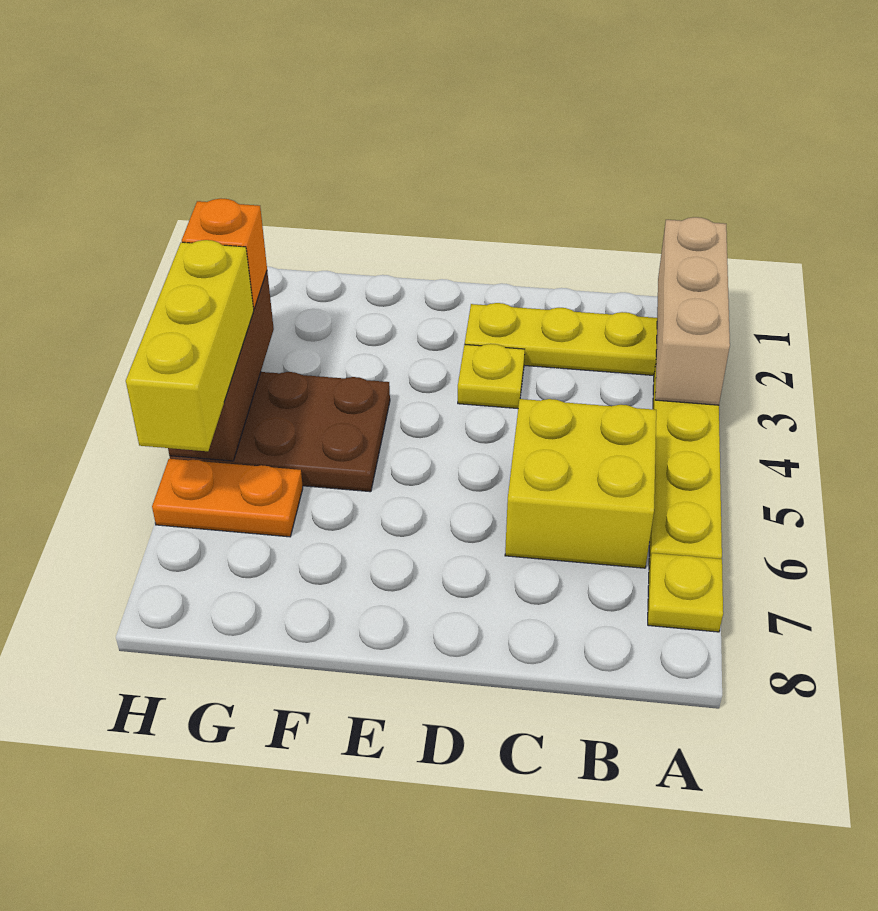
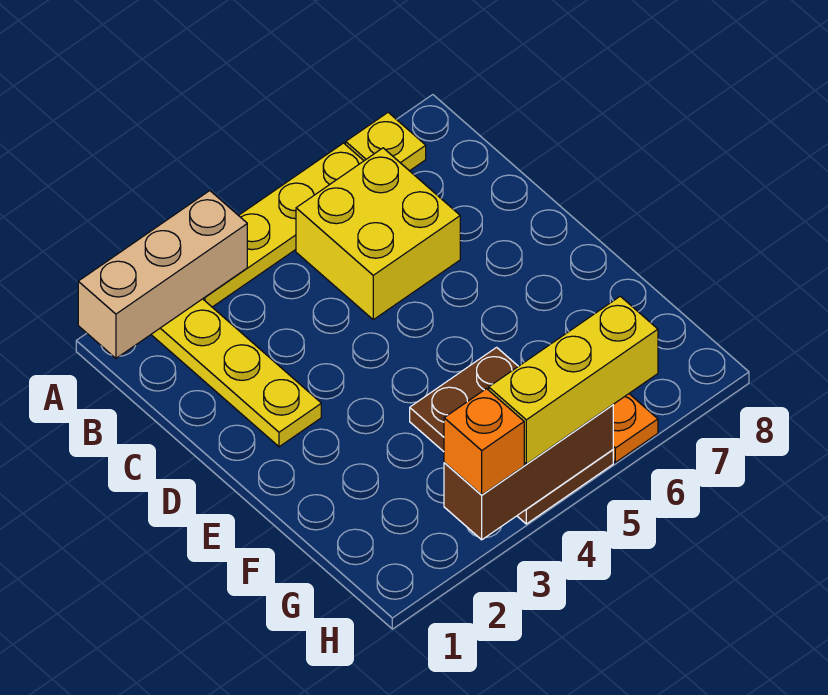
yellow 1x1 plate [458,344,525,408] -> none

